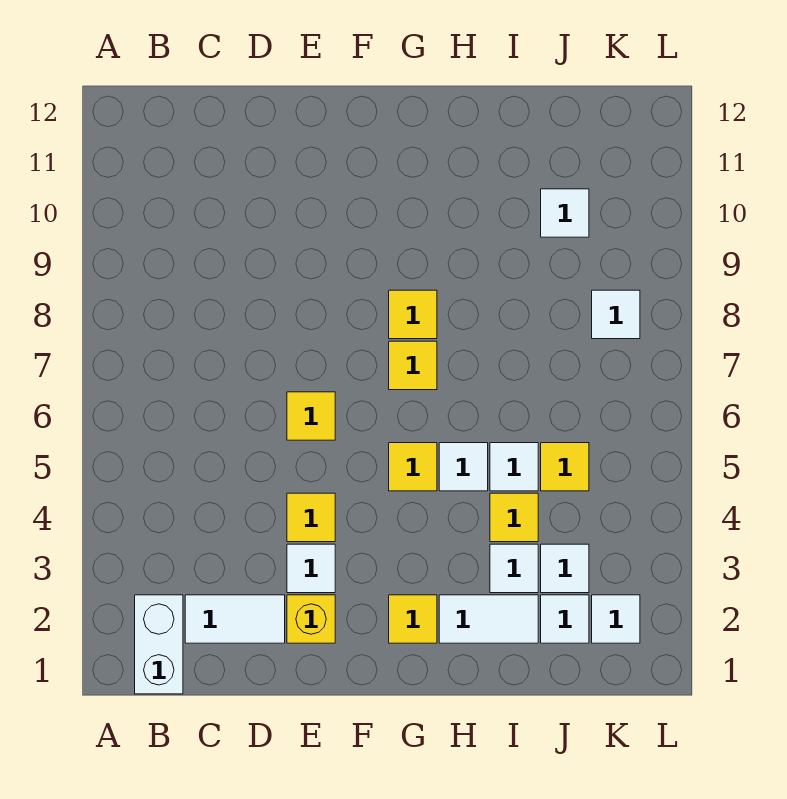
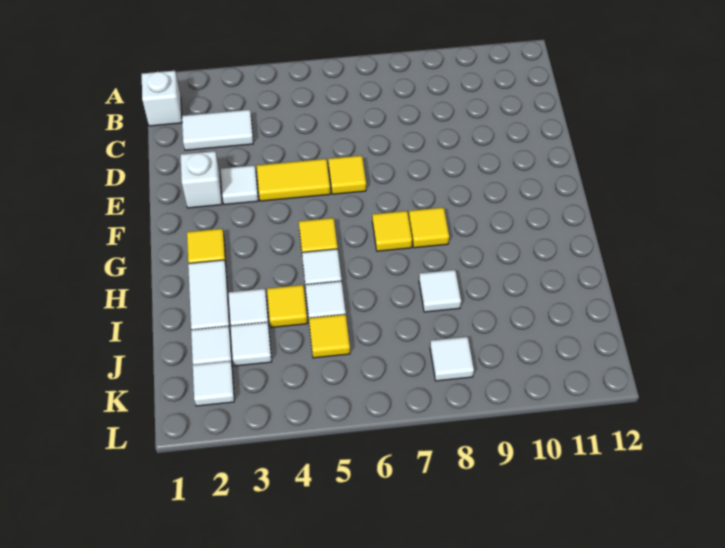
white 1x2 brick [135,595,183,694] -> white 1x1 brick [142,71,182,126]
white 1x2 tile [185,595,285,643] -> white 1x2 tile turned to [182,110,253,150]
yellow 1x1 brick [287,595,335,643] -> white 1x1 brick [180,151,222,208]
yellow 1x1 tile [287,493,335,542] -> yellow 1x2 tile [257,159,330,201]
white 1x1 tile [541,189,589,237] -> white 1x1 tile moved to [419,270,461,312]

